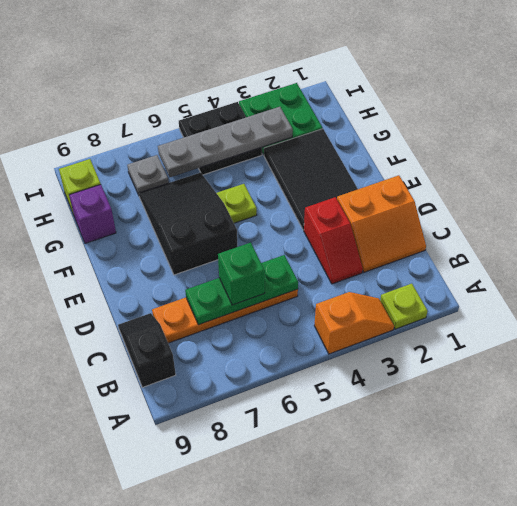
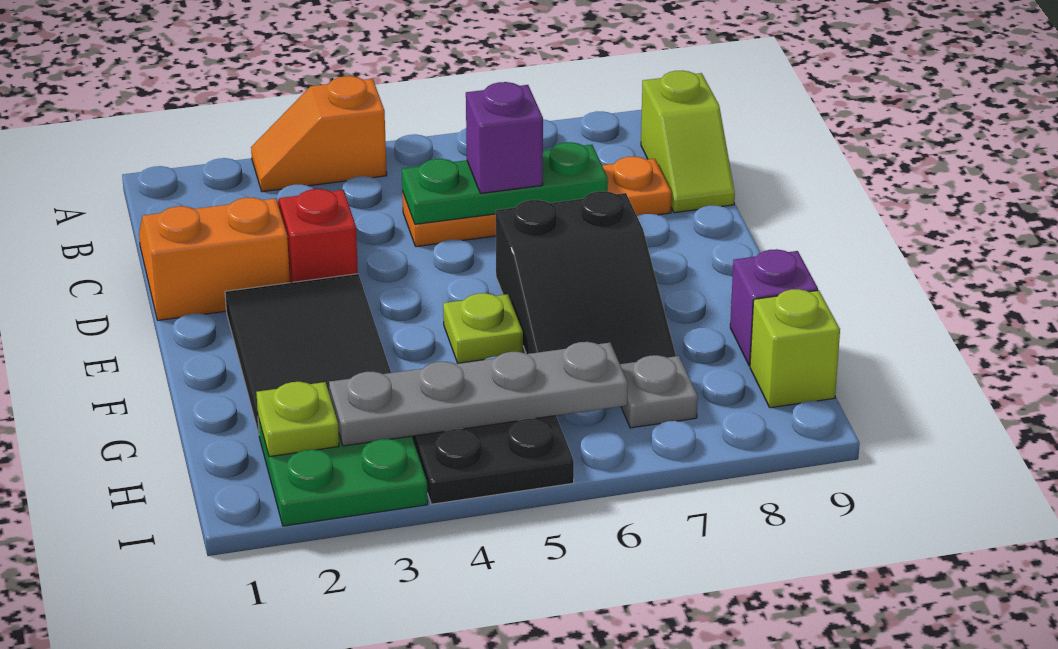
lime 1x1 plate [380,284,428,329] -> lime 1x1 plate moved to [256,382,339,457]
black 1x2 slope [118,313,176,387] -> lime 1x2 slope [641,71,735,213]
green 1x1 brick [218,243,265,305] -> purple 1x1 brick [466,82,543,193]

